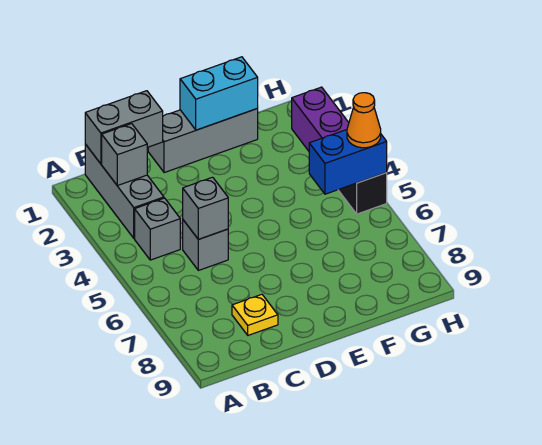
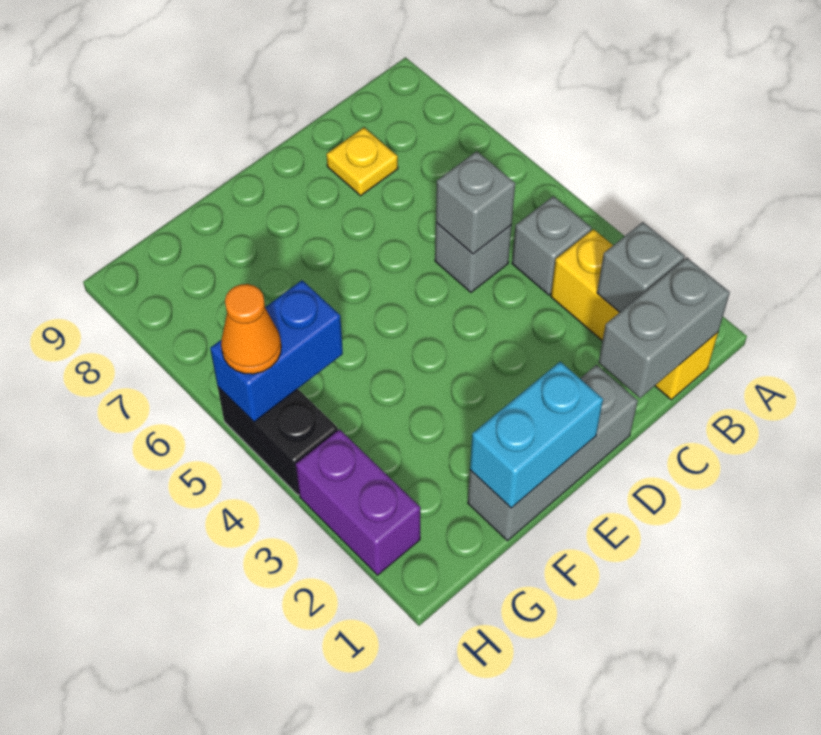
grey 1x3 brick [85,144,164,238] -> yellow 1x3 brick [551,229,718,400]

